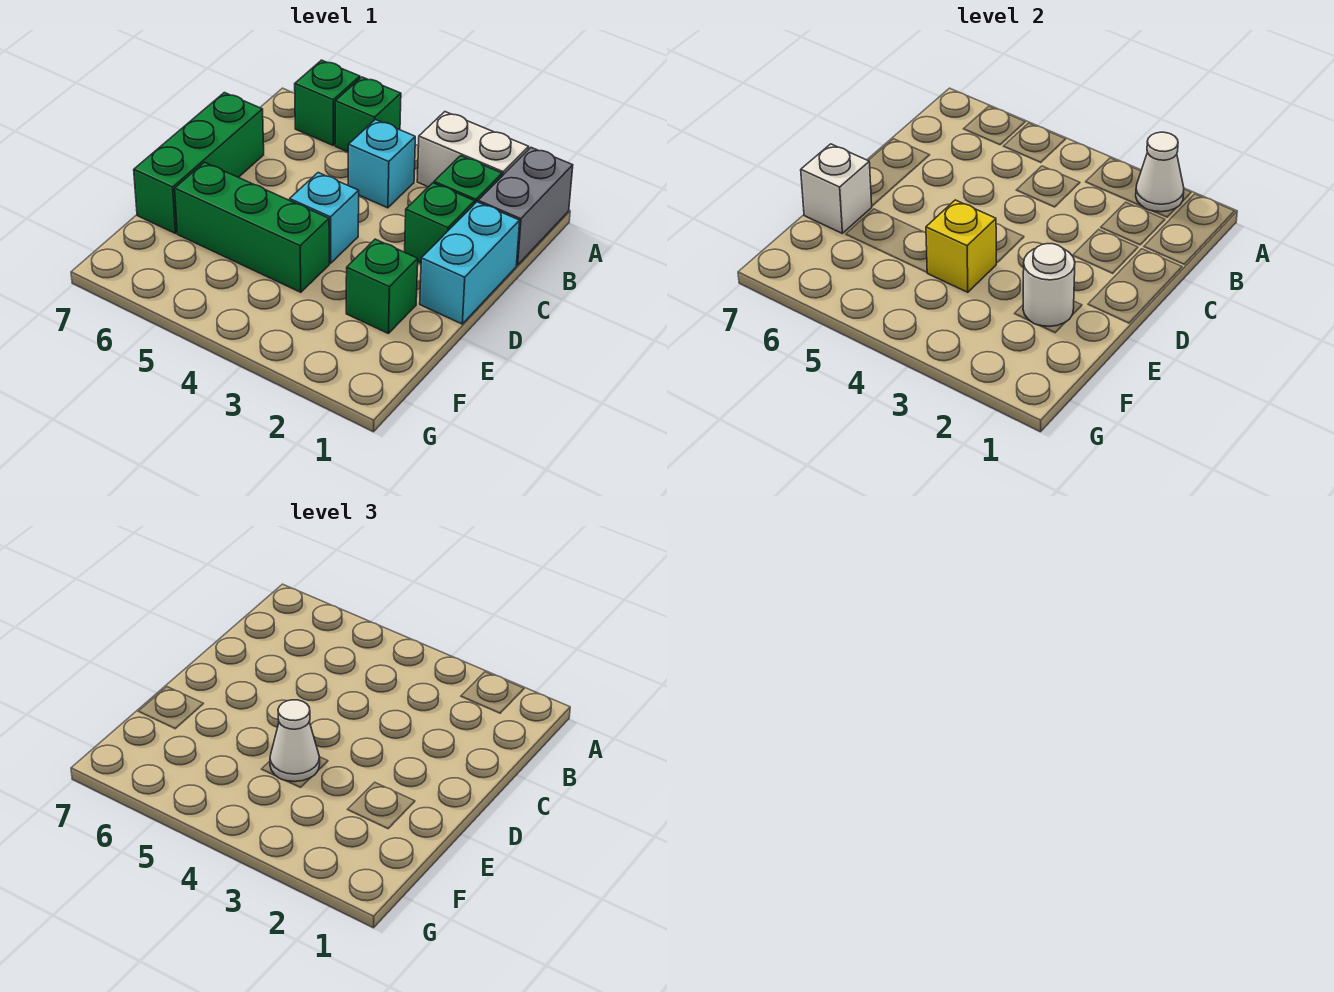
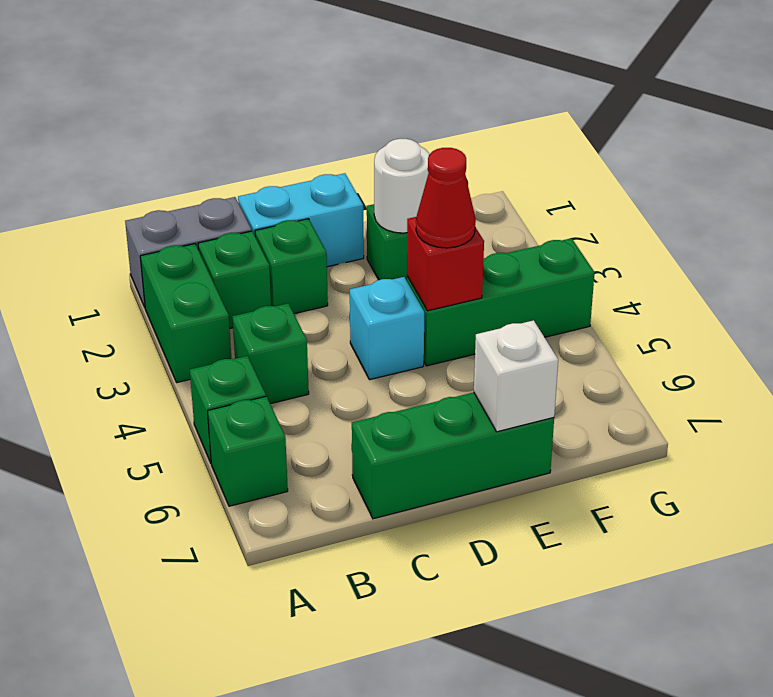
white 1x2 brick [417,112,529,187] -> green 1x2 brick [140,244,231,383]
white 1x1 cone [1136,132,1184,212] -> none
cyan 1x1 brick [348,120,415,208] -> green 1x1 brick [232,303,309,404]
green 1x3 brick [175,162,329,292] -> green 1x3 brick turned to [407,238,595,366]
yellow 1x1 brick [926,200,996,292] -> red 1x1 brick [407,217,484,311]
white 1x1 cone [270,700,320,782] -> red 1x1 cone [416,148,476,248]

